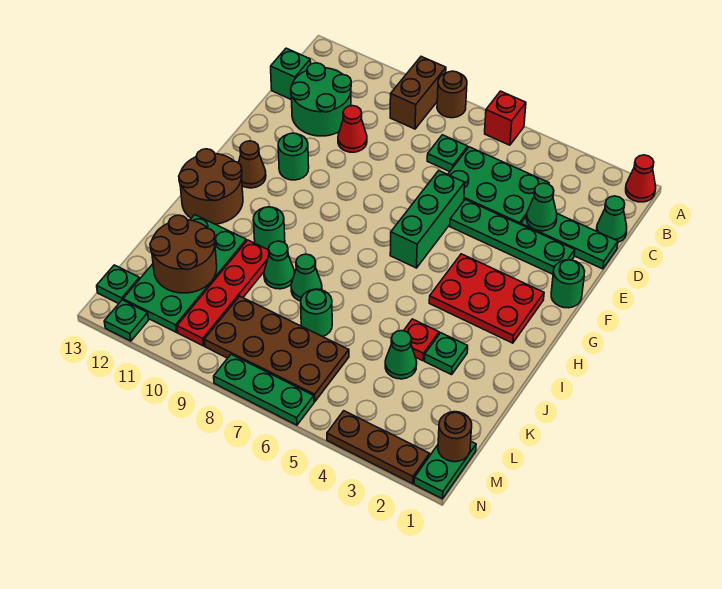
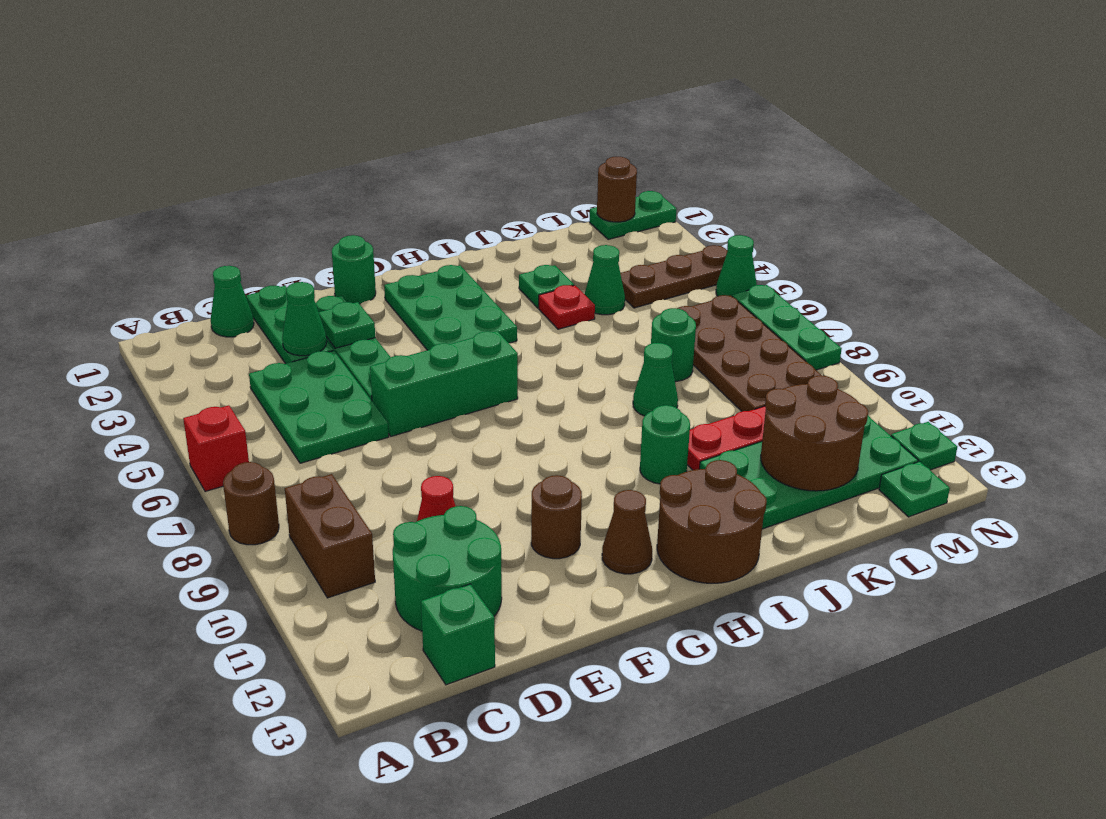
red 1x1 cone [626,155,656,202] -> none
brown 1x2 brick [390,57,446,129] -> brown 1x2 brick turned to [285,474,375,598]
green 1x1 plate [427,135,468,172] -> green 1x1 plate moved to [319,302,375,348]
green 1x1 round brick [278,133,309,180] -> brown 1x1 round brick [531,475,582,559]
red 2x3 plate [429,254,544,343] -> green 2x3 plate [384,265,517,350]
green 1x1 cone [264,241,295,289] -> green 1x1 cone moved to [716,235,757,296]
brown 1x3 plate [327,411,430,484] -> brown 1x3 plate turned to [620,245,728,308]

